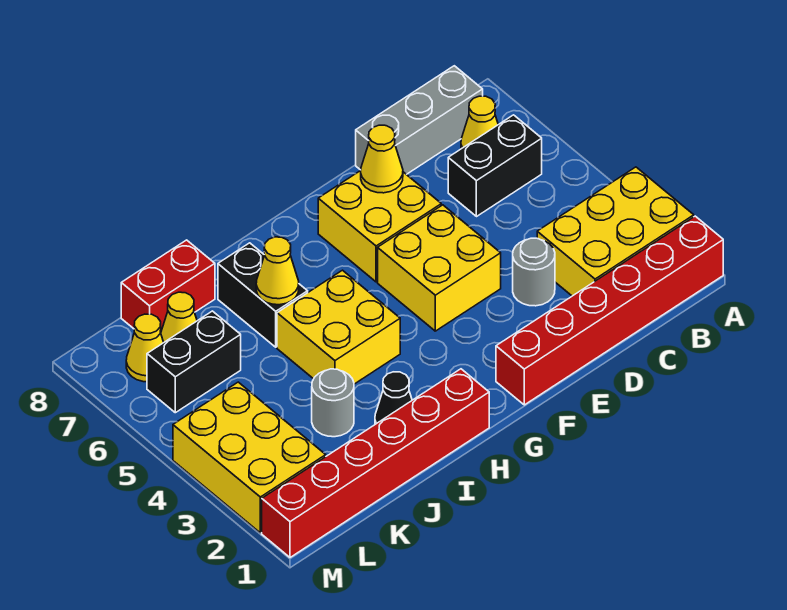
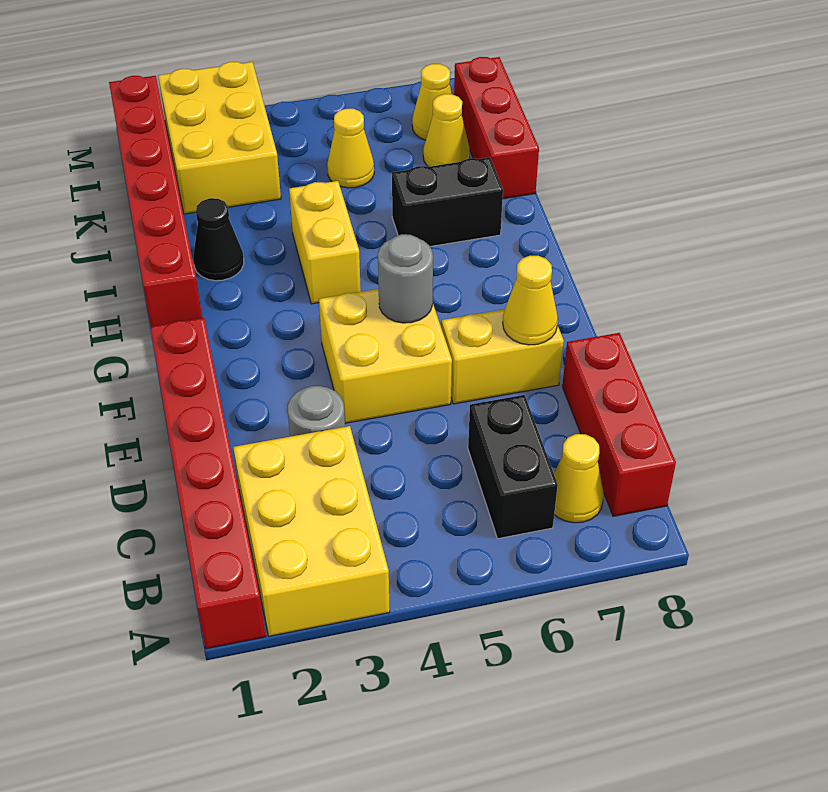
grey 1x3 brick [356,66,483,174] -> red 1x3 brick [562,333,676,516]
yellow 2x2 brick [318,171,441,282] -> yellow 1x2 brick [441,309,564,404]
yellow 2x2 brick [277,270,400,384] -> yellow 1x2 brick [289,181,361,304]
yellow 1x1 cone [256,237,299,305] -> yellow 1x1 cone moved to [327,109,374,188]
grey 1x1 round brick [312,369,354,437] -> grey 1x1 round brick moved to [378,234,433,323]
red 1x2 brick [121,240,215,333] -> red 1x3 brick [454,57,539,199]
black 1x2 brick [147,311,241,413] -> none
yellow 2x3 brick [173,382,326,533] -> yellow 2x3 brick turned to [158,62,281,214]

